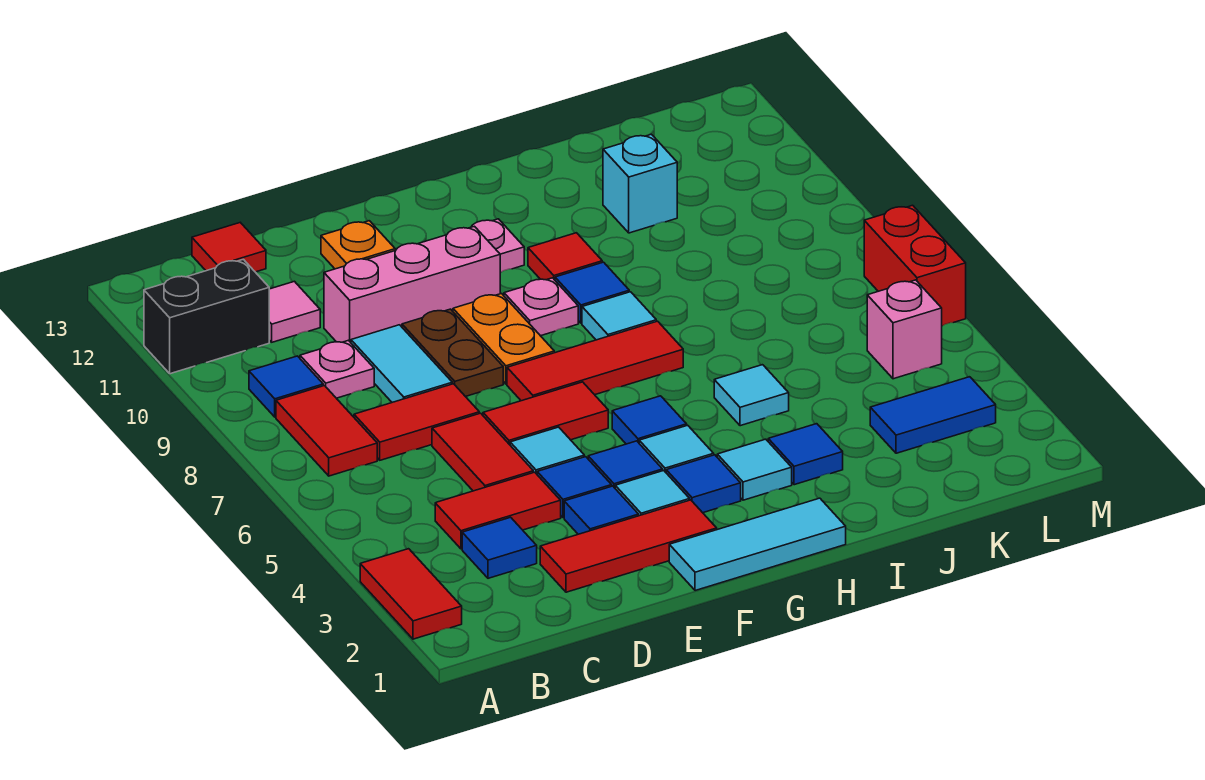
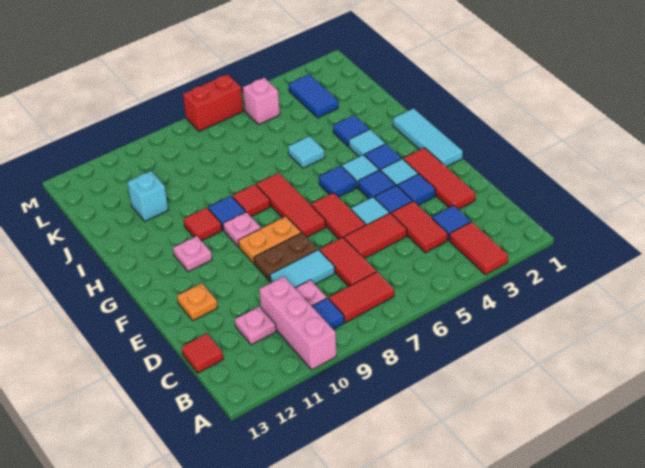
red 1x2 tile [360,549,462,639] -> red 1x2 tile turned to [449,222,508,275]
black 1x2 brick [144,259,269,374] -> none
pink 1x1 tile [269,281,320,342] -> pink 1x1 plate [235,306,276,345]
pink 1x3 brick [324,226,500,342] -> pink 1x3 brick moved to [259,276,336,370]
cyan 1x1 tile [582,292,656,340] -> red 1x1 tile [233,185,270,216]

